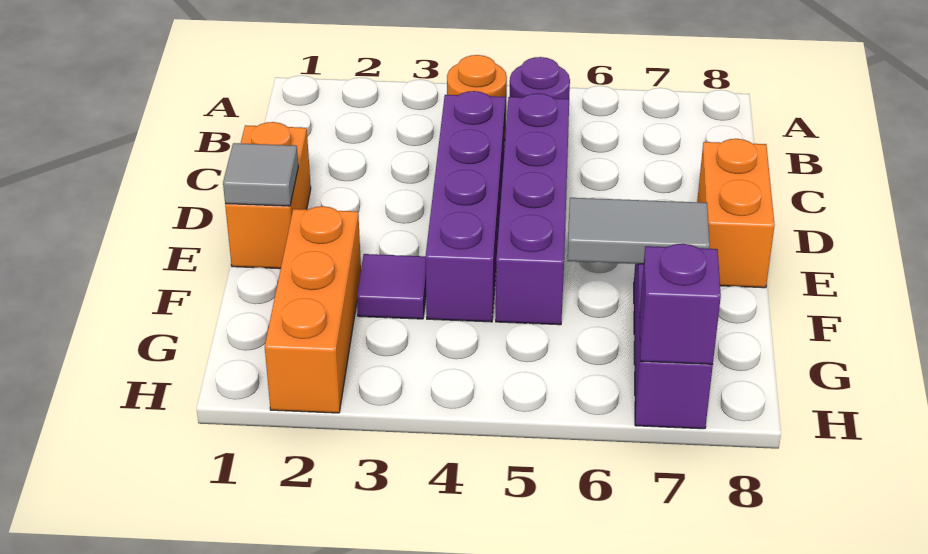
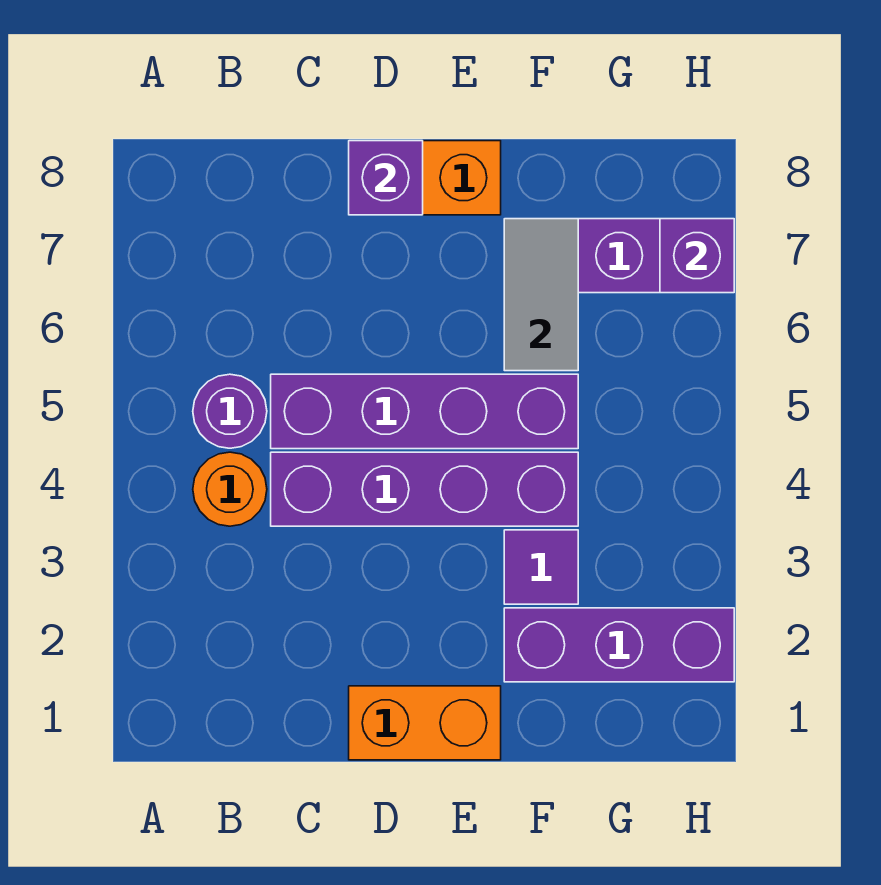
none -> purple 1x1 brick [349,141,423,215]
grey 1x1 tile [223,143,298,206] -> none
orange 1x3 brick [265,206,361,413] -> purple 1x3 brick [504,608,734,682]

